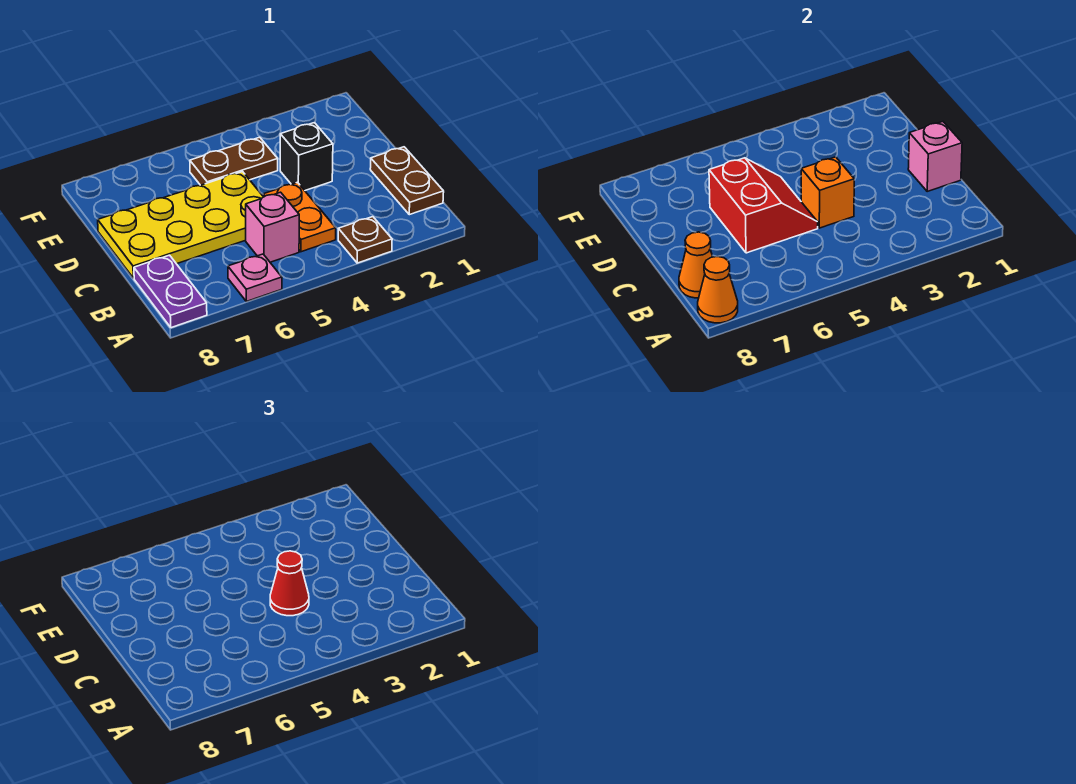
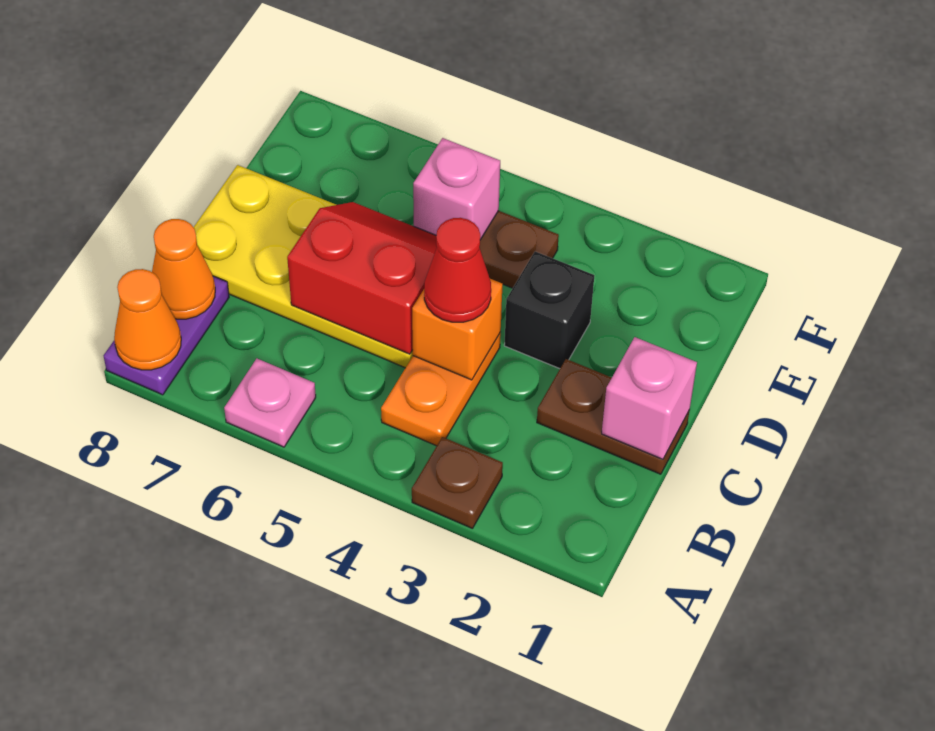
brown 1x2 plate [370,147,444,215] -> brown 1x2 plate turned to [537,359,690,474]
pink 1x1 brick [246,192,299,262] -> pink 1x1 brick moved to [413,138,500,240]
red 2x2 slope [709,158,818,253] -> red 2x2 slope turned to [287,202,437,354]

